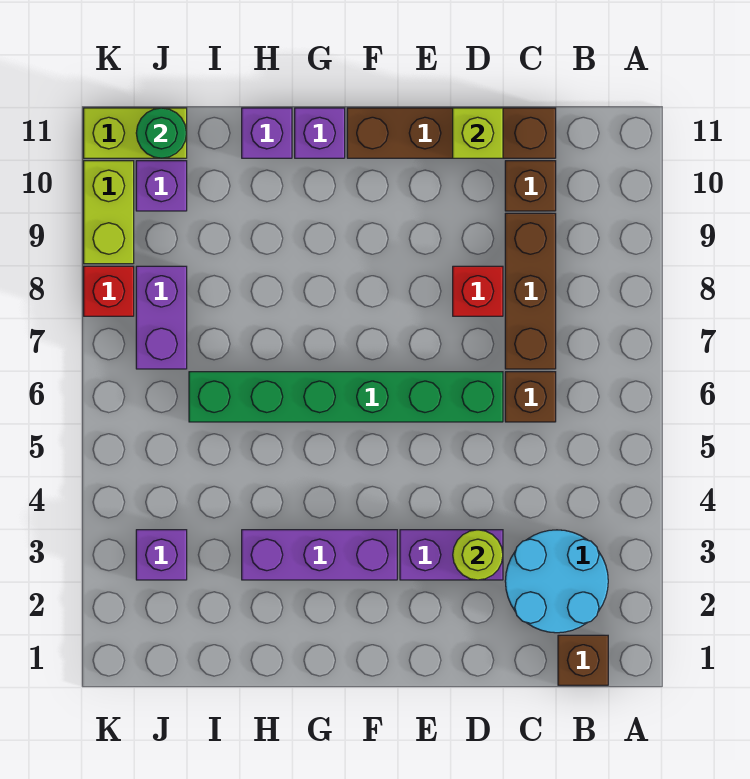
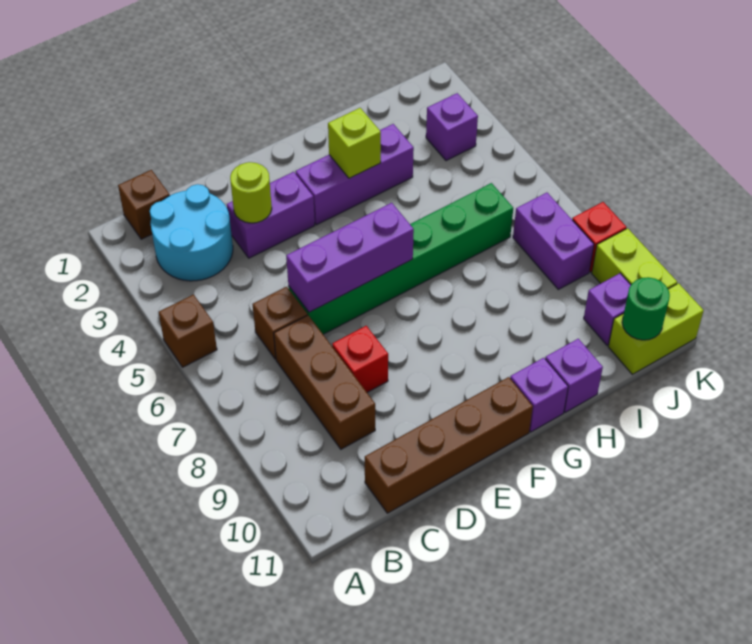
brown 1x1 brick [505,161,556,211] -> brown 1x1 brick moved to [159,294,217,367]
none -> purple 1x3 brick [286,203,414,312]
lime 1x1 brick [453,108,503,158] -> lime 1x1 brick moved to [328,108,381,178]

